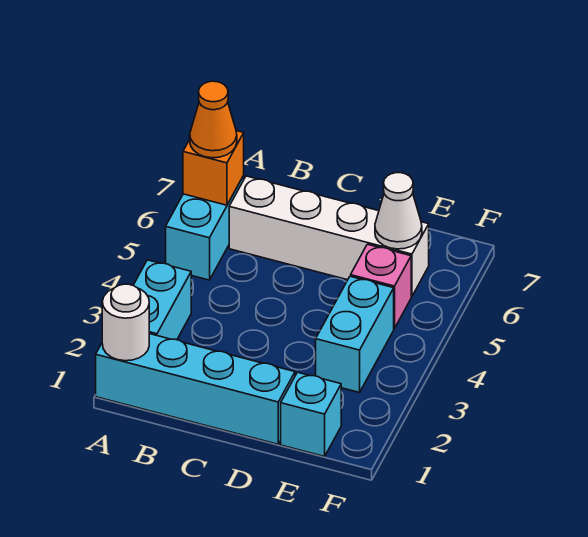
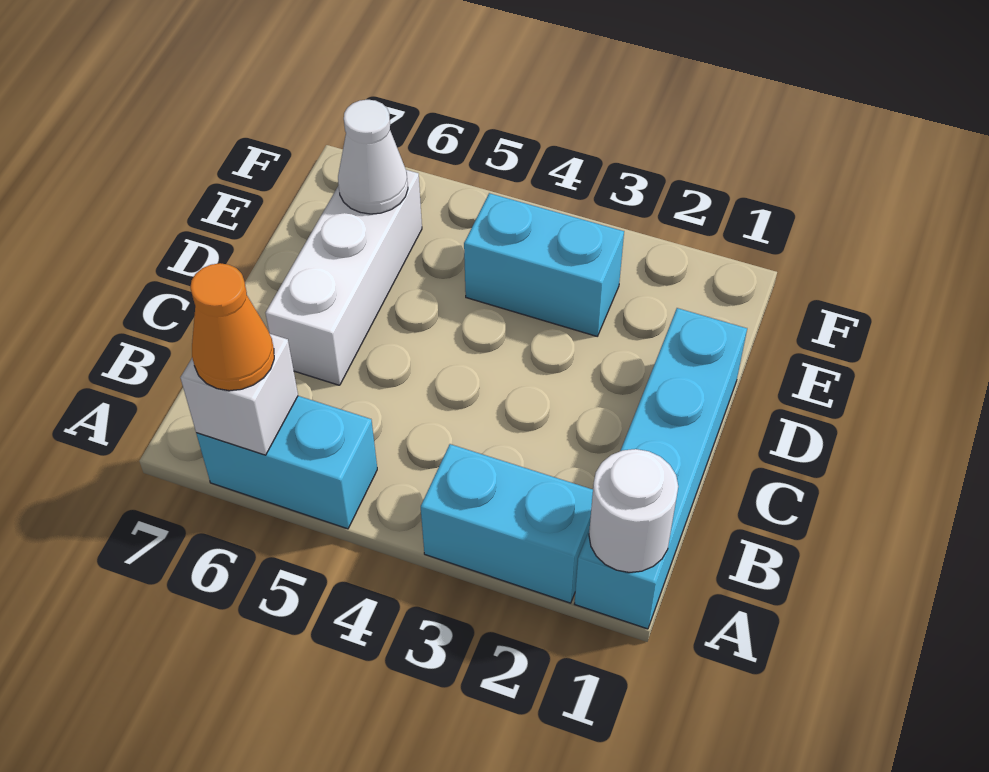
orange 1x1 brick [183,131,244,205] -> white 1x1 brick [180,334,298,455]
white 1x4 brick [229,176,429,296] -> white 1x3 brick [266,170,422,385]
cyan 1x1 brick [281,372,341,457] -> none
pink 1x1 brick [351,244,411,329] -> none

